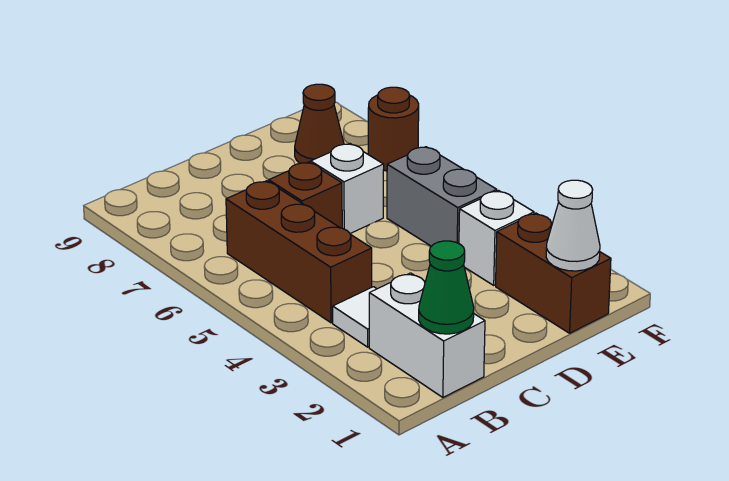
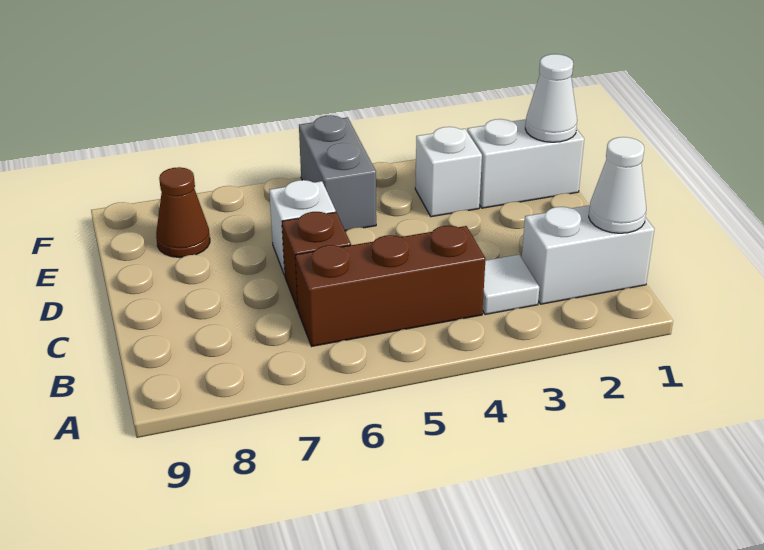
green 1x1 cone [419,241,474,334] -> white 1x1 cone [589,137,646,233]
brown 1x2 brick [496,213,611,333] -> white 1x2 brick [467,119,584,208]
grey 1x2 brick [387,147,497,246] -> grey 1x2 brick turned to [299,115,376,231]
brown 1x1 round brick [368,87,419,171] -> none

